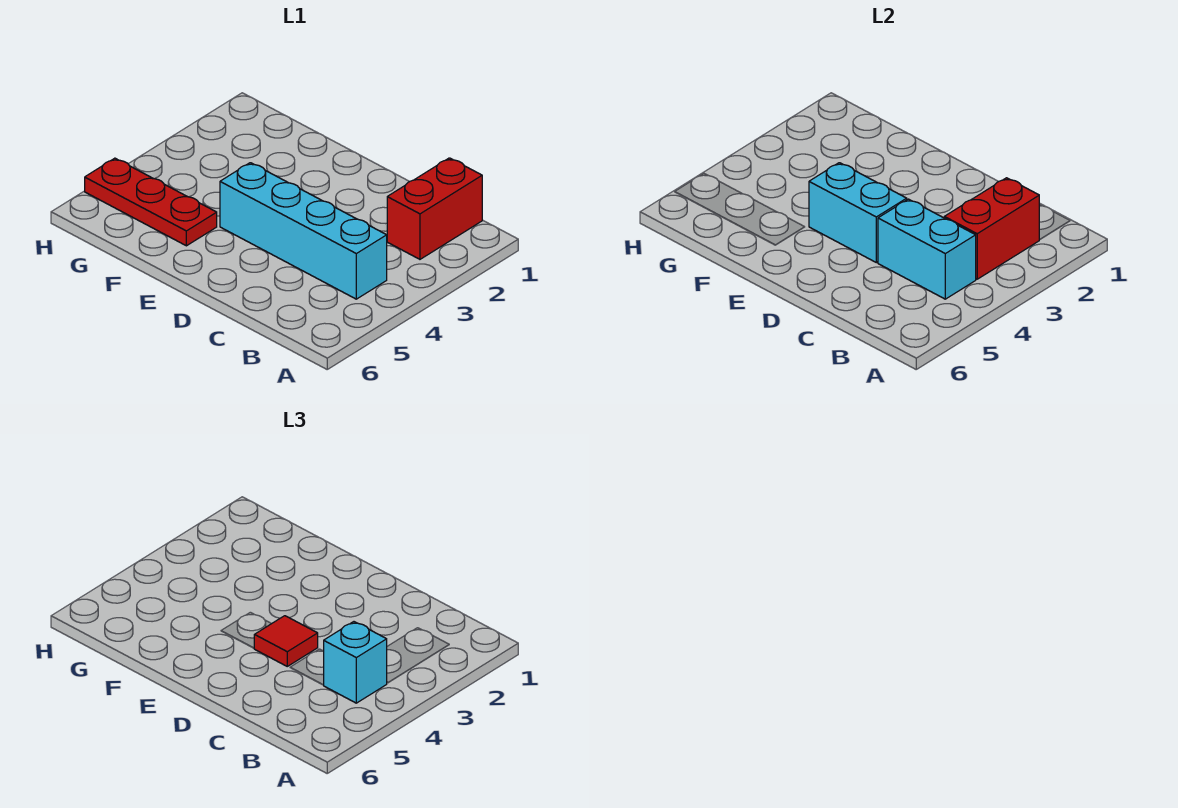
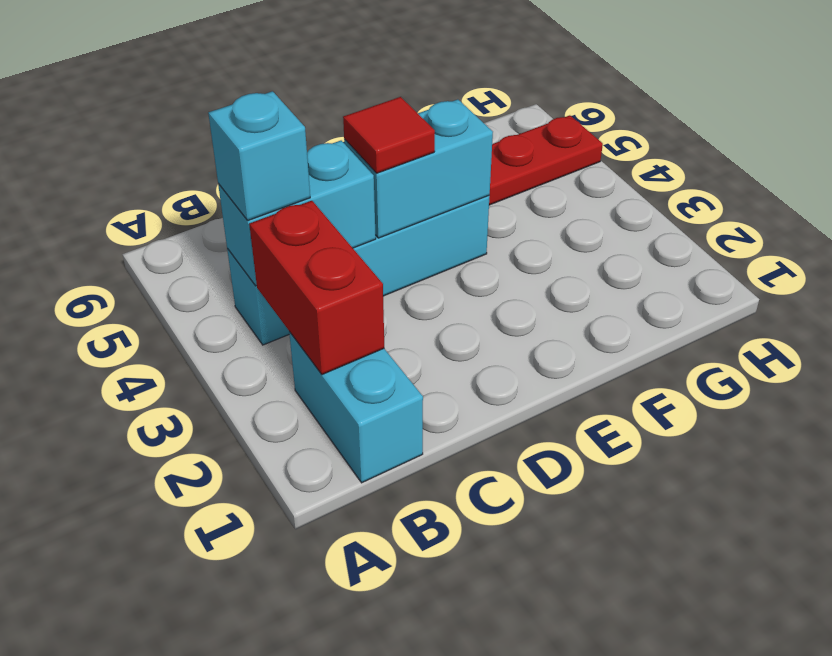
red 1x2 brick [387,158,482,259] -> cyan 1x2 brick [289,332,423,483]

